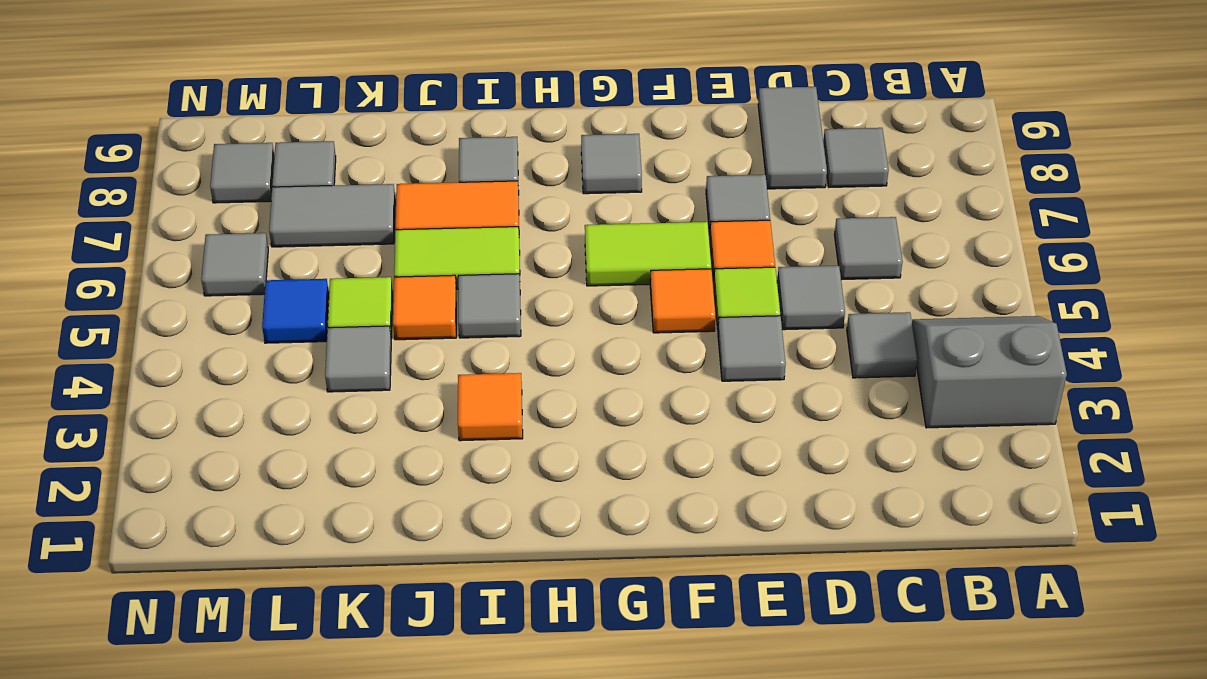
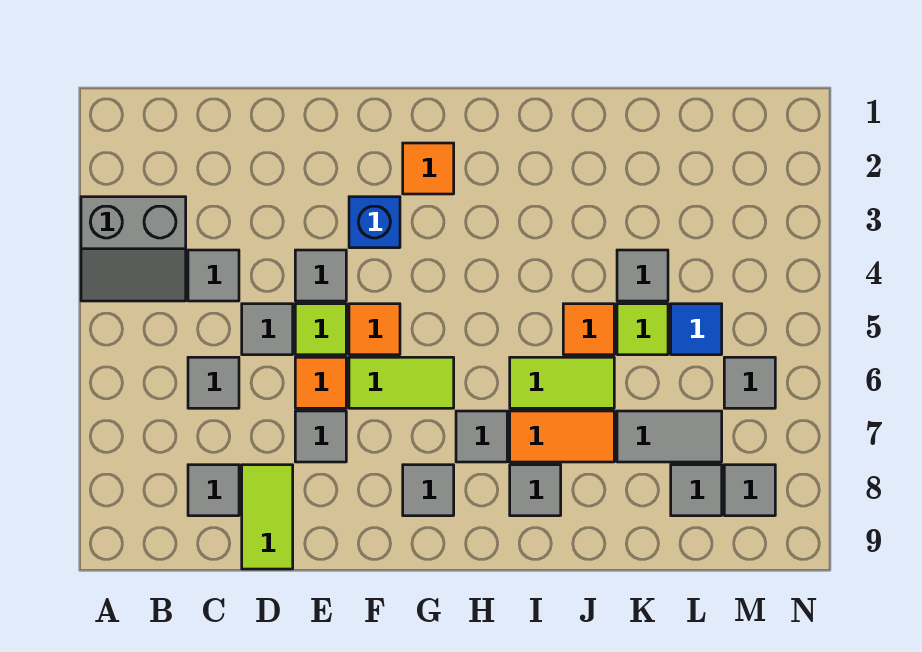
grey 1x2 tile [758,87,827,189] -> lime 1x2 tile [242,465,293,569]
none -> blue 1x1 brick [349,197,400,248]
orange 1x1 tile [458,373,523,441] -> orange 1x1 tile moved to [403,143,454,194]
grey 1x1 tile [458,274,521,338] -> grey 1x1 tile moved to [456,411,507,462]

